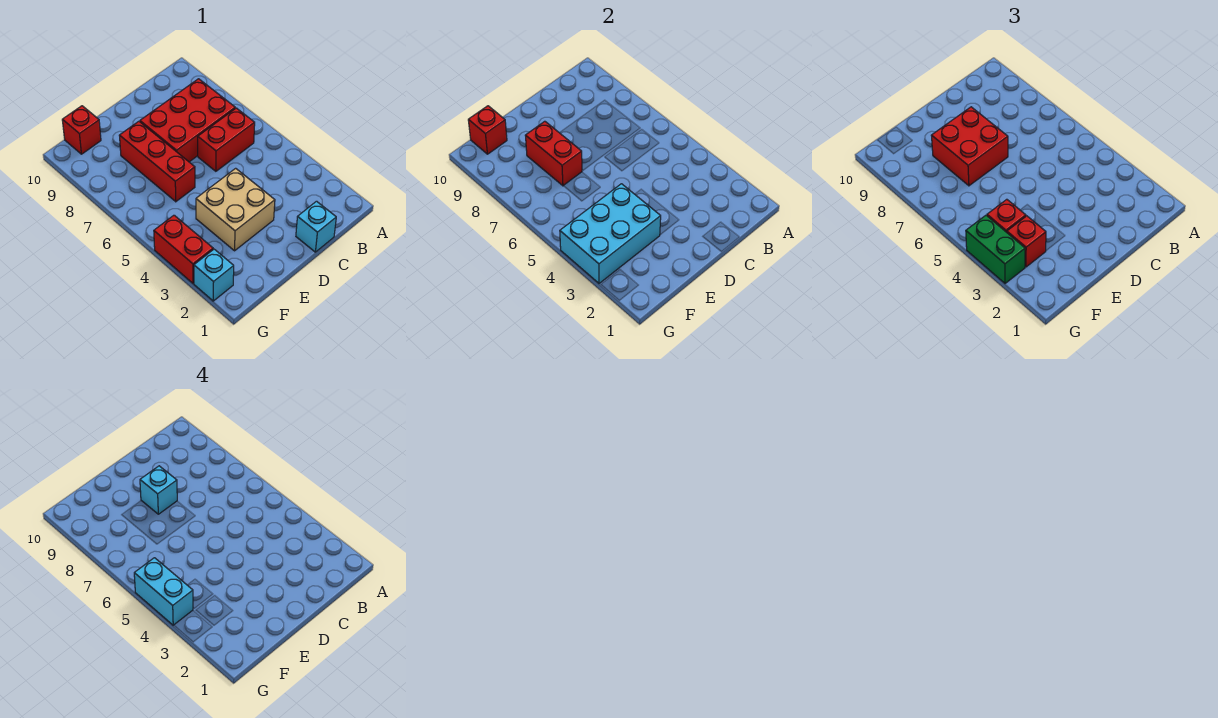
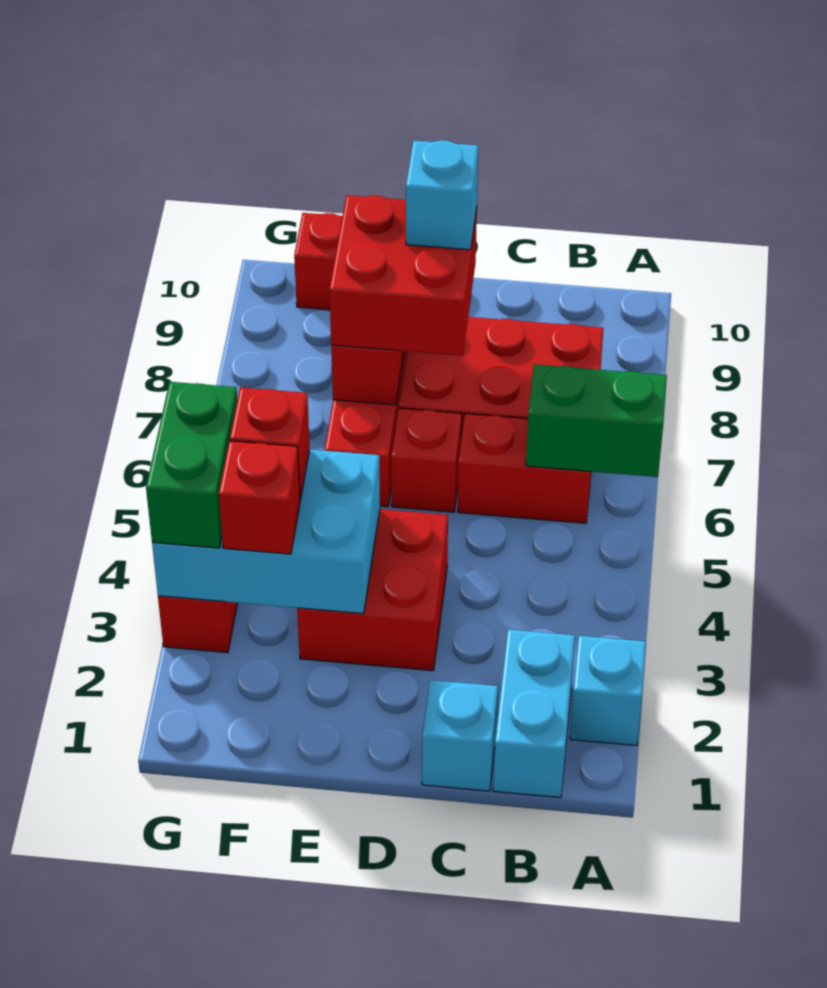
none -> green 1x2 brick [526,364,667,477]
tan 2x2 brick [196,168,275,251] -> red 2x2 brick [297,509,448,671]
red 1x1 brick [468,106,507,154] -> red 1x1 brick moved to [391,408,462,512]
cyan 1x1 brick [194,249,234,301] -> cyan 1x1 brick moved to [570,636,646,746]
cyan 1x2 brick [134,558,193,625] -> cyan 1x2 brick moved to [493,629,575,798]

